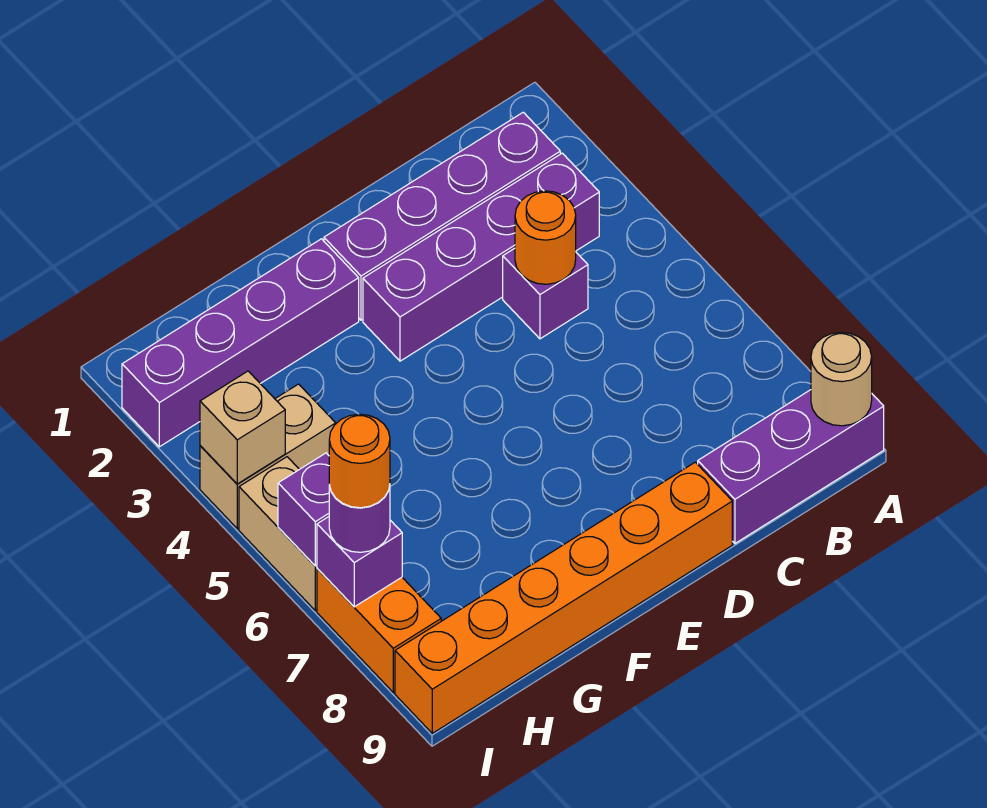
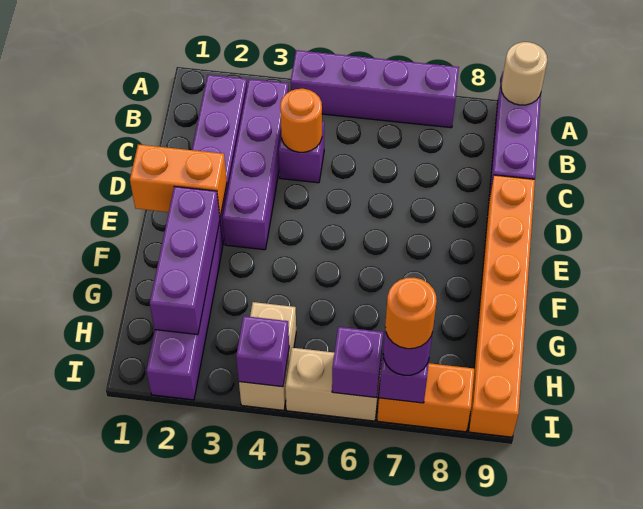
none -> purple 1x4 brick [290,50,459,128]
none -> orange 1x2 brick [130,144,227,217]
none -> purple 1x3 brick [150,186,220,335]
tan 1x1 brick [200,371,285,484] -> purple 1x1 brick [236,316,289,387]

